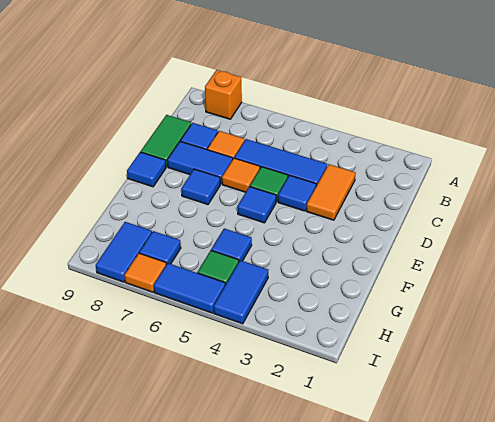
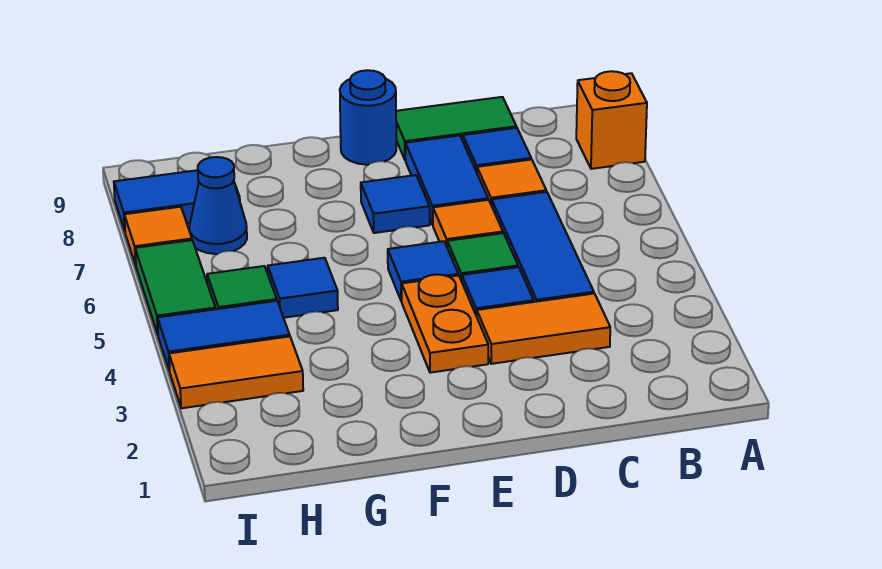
none -> orange 1x2 plate [402,275,488,373]
blue 1x1 tile [127,152,166,187] -> blue 1x1 round brick [340,70,396,165]
none -> orange 1x2 tile [169,336,303,408]
blue 1x1 tile [139,231,181,264] -> blue 1x1 cone [189,157,247,254]
blue 1x2 tile [154,263,225,313] -> green 1x2 tile [135,240,216,334]

